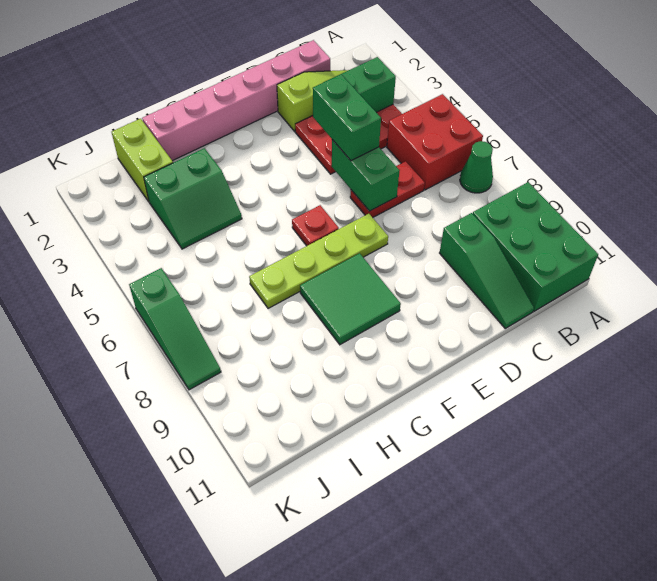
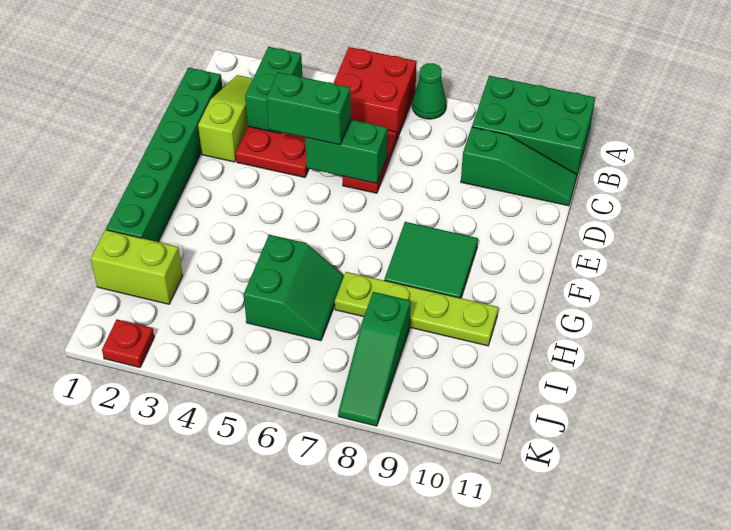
pink 1x6 brick [142,40,330,161] -> green 1x6 brick [106,68,222,242]
lime 1x4 plate [249,214,388,309] -> lime 1x4 plate turned to [335,272,498,346]
red 1x1 plate [292,205,339,246] -> red 1x1 plate moved to [102,319,154,368]
green 2x2 slope [144,148,242,249] -> green 2x2 slope moved to [244,235,344,341]
green 1x3 slope [129,268,221,390] -> green 1x3 slope turned to [338,292,411,426]

